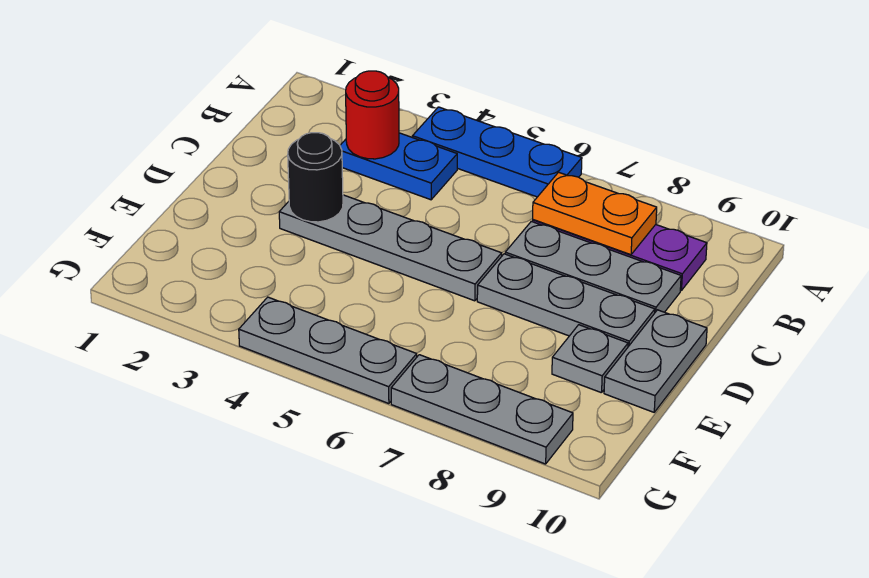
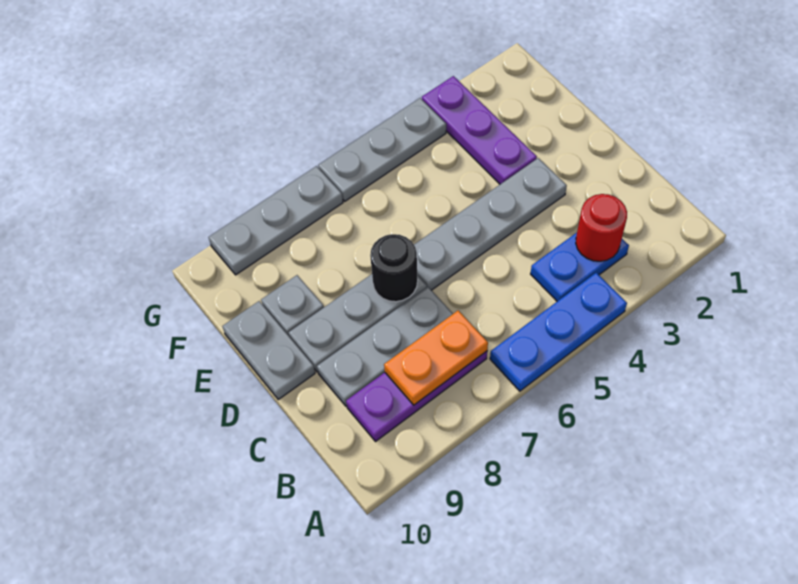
black 1x1 round brick [288,133,343,222] -> black 1x1 round brick moved to [370,234,418,302]
none -> purple 1x3 plate [422,76,537,184]

